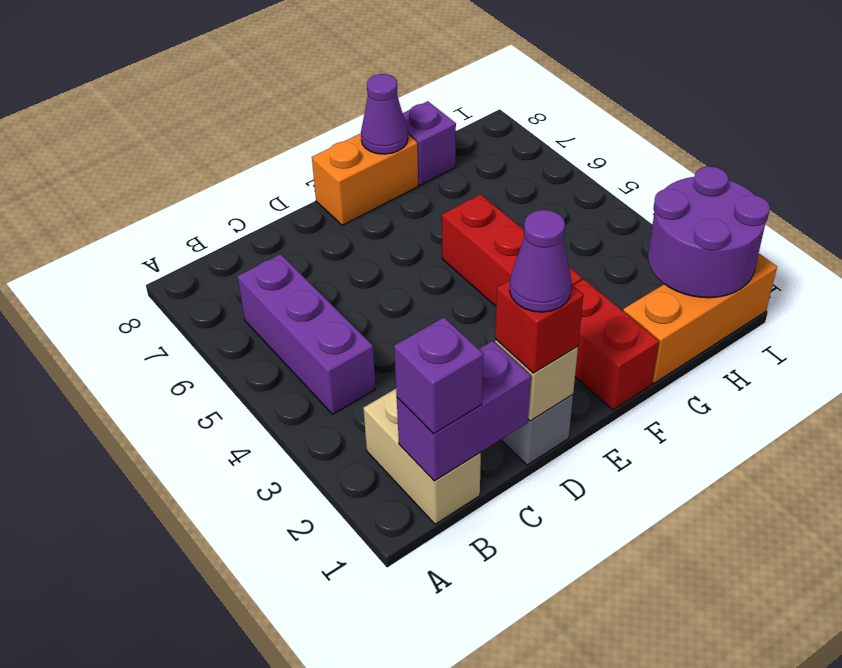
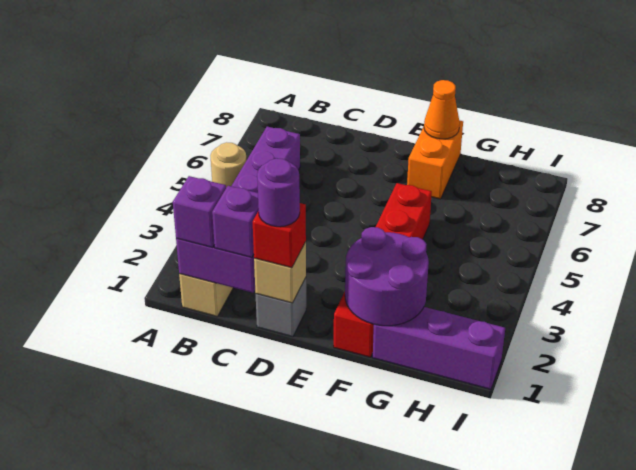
none -> tan 1x1 round brick [210,142,246,188]
purple 1x1 cone [510,210,572,312] -> purple 1x1 round brick [257,158,300,227]
orange 1x2 brick [312,133,418,225] -> orange 1x2 brick turned to [407,120,463,199]
purple 1x1 cone [361,74,408,154] -> orange 1x1 cone [424,80,460,139]
orange 1x3 brick [623,253,777,384] -> purple 1x3 brick [373,307,505,389]
purple 1x1 brick [403,101,456,185] -> purple 1x1 brick moved to [212,186,259,258]
purple 2x2 round brick [648,166,770,298] -> purple 2x2 round brick moved to [345,227,429,326]

